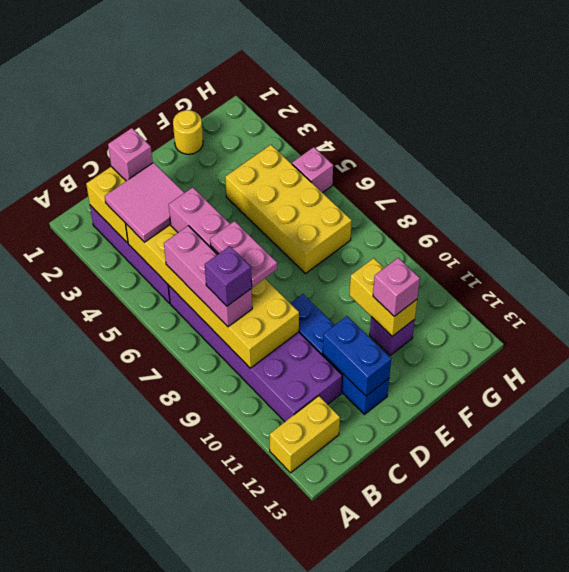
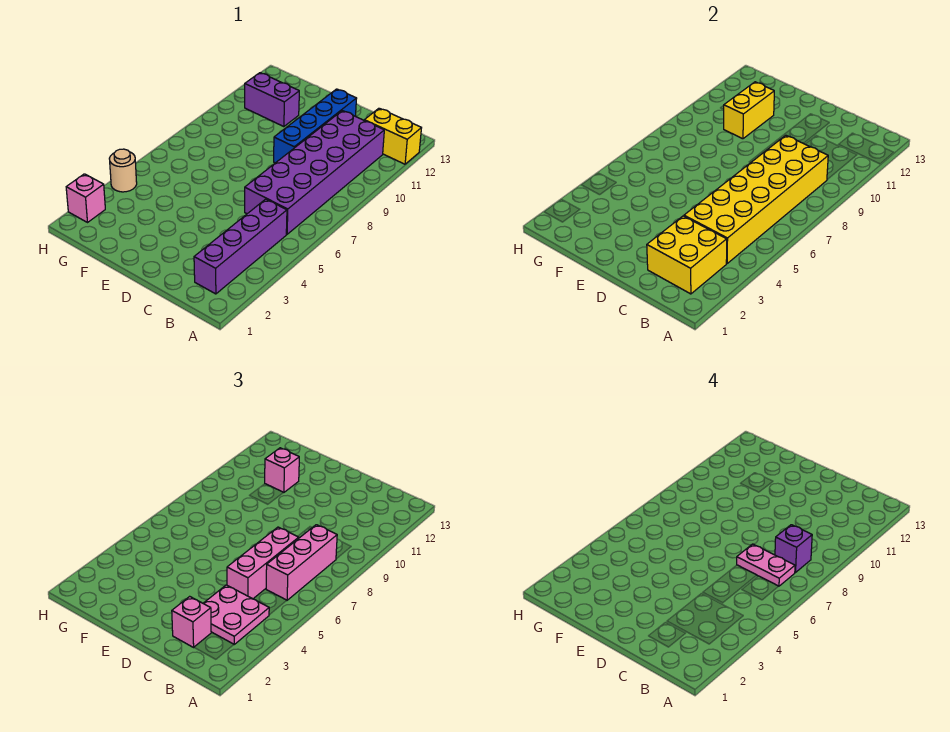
pink 2x2 tile [105,163,184,242] -> pink 2x2 plate [203,585,269,644]
pink 1x2 plate [210,221,277,287] -> pink 1x2 plate turned to [737,544,795,586]
blue 1x2 brick [323,316,391,396] -> none
yellow 1x1 round brick [173,110,203,154] -> none
yellow 2x4 brick [225,145,352,274] -> none
purple 1x1 brick [370,317,415,355] -> purple 1x2 brick [245,73,299,127]
none -> tan 1x1 round brick [109,149,137,192]
pink 1x1 brick [292,147,333,193] -> pink 1x1 brick moved to [66,174,105,222]

